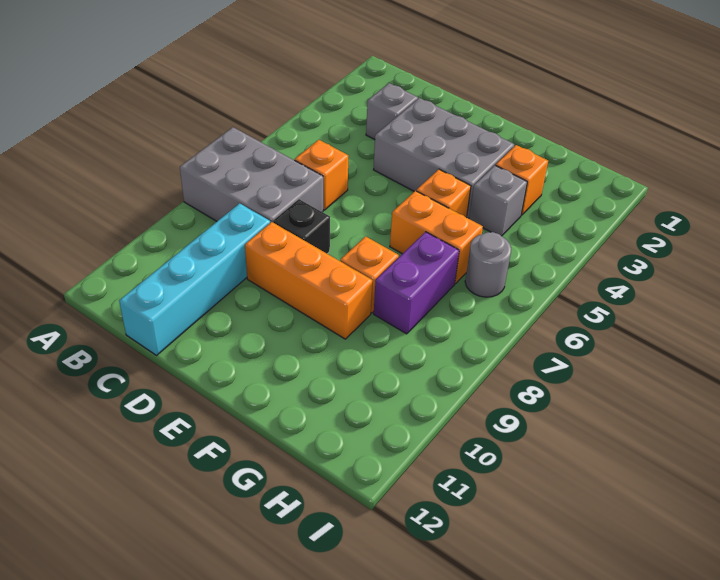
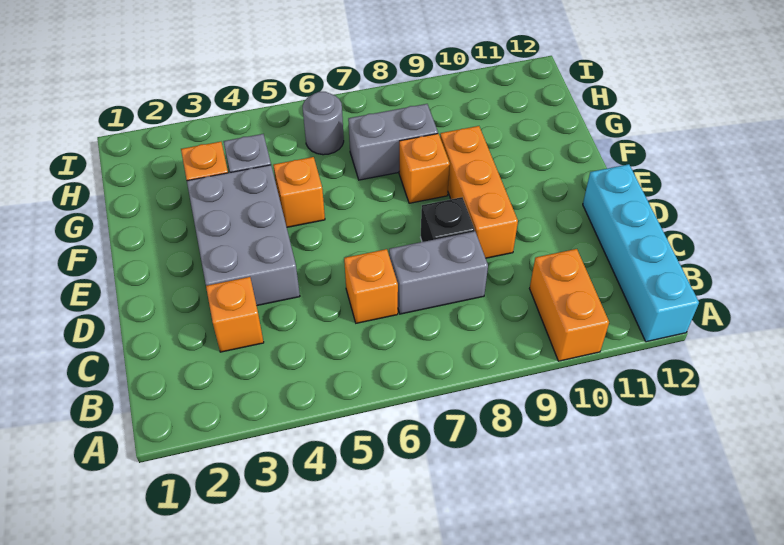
grey 2x3 brick [180,127,323,223] -> grey 1x2 brick [389,231,488,314]
grey 1x1 brick [366,83,418,139] -> orange 1x1 brick [206,277,264,352]
cyan 1x4 brick [119,203,270,355] -> cyan 1x4 brick turned to [583,164,699,342]
orange 1x2 brick [390,191,483,283] -> orange 1x2 brick moved to [530,249,609,361]
purple 1x2 brick [374,232,459,334] -> grey 1x2 brick [348,104,438,180]

